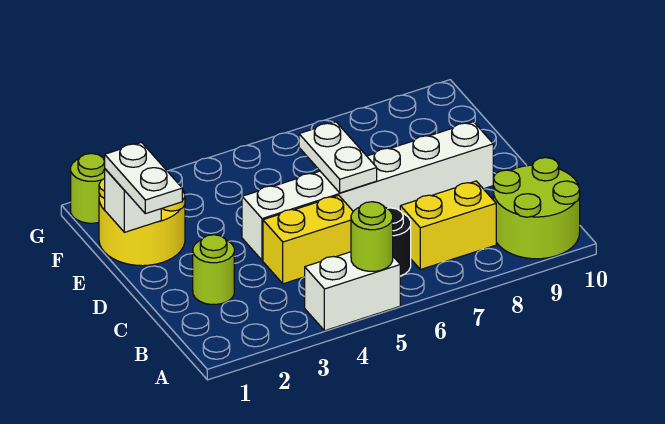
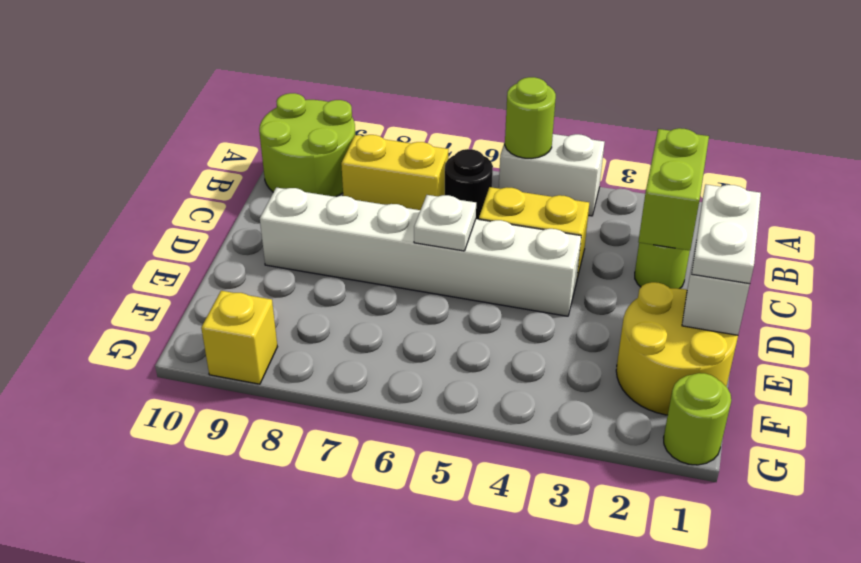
none -> lime 1x2 brick [638,128,709,250]
white 1x2 plate [299,122,377,193] -> white 1x1 plate [414,195,476,251]
none -> yellow 1x1 brick [201,291,277,384]

